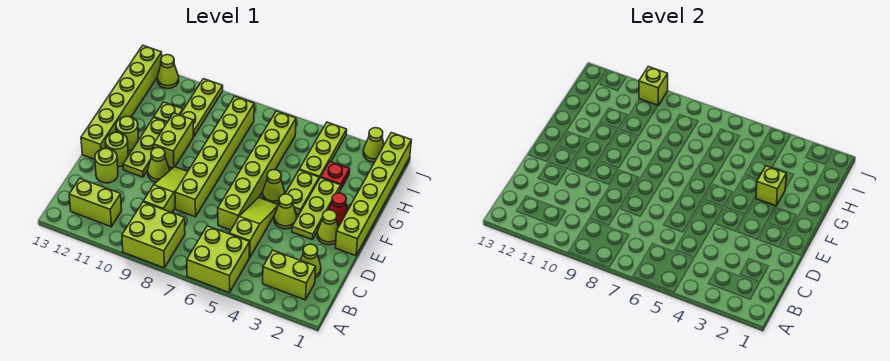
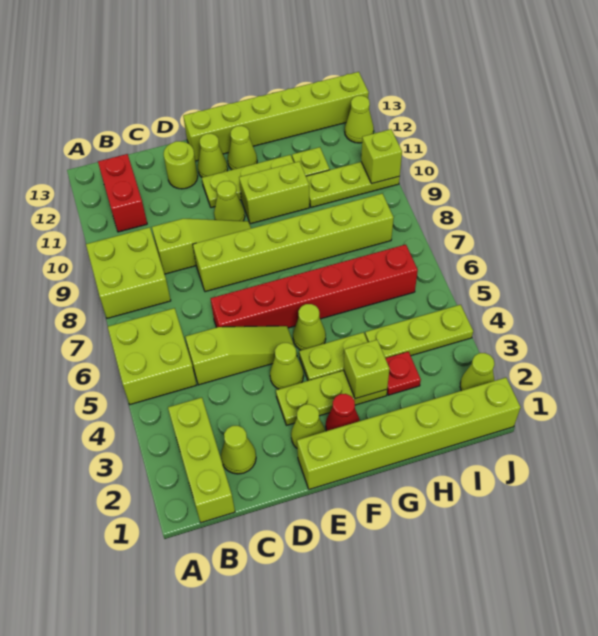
lime 1x2 brick [263,250,316,300] -> lime 1x3 brick [168,398,235,523]
lime 1x2 brick [69,179,122,227] -> red 1x2 brick [98,154,147,232]
lime 1x6 brick [218,111,296,230] -> red 1x6 brick [211,245,418,328]
lime 1x1 round brick [106,132,128,167] -> lime 1x1 cone [198,133,228,177]
lime 1x1 round brick [116,116,139,151] -> lime 1x1 cone [228,126,257,170]

